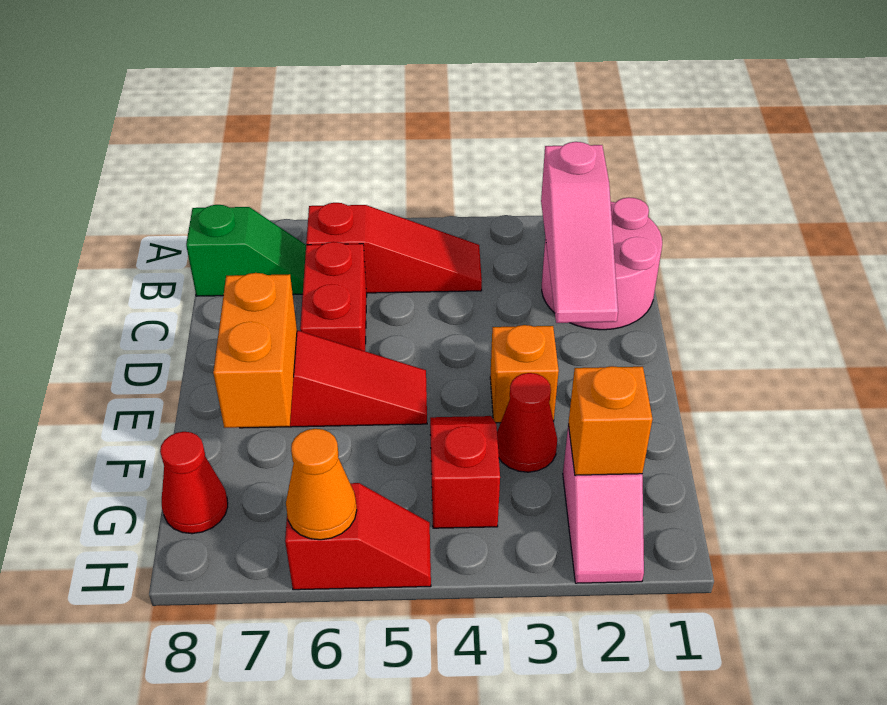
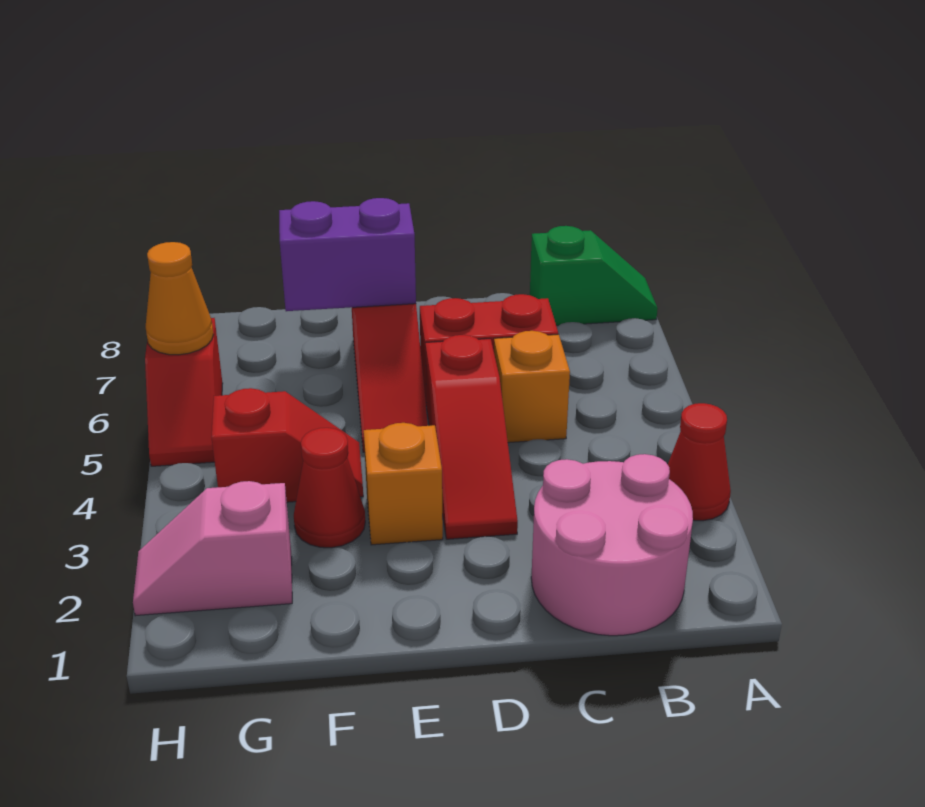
pink 1x3 slope [541,142,618,323] -> none
red 1x3 slope [306,203,482,293] -> red 1x3 slope moved to [425,335,518,539]
green 1x2 slope [186,205,306,296] -> green 1x2 slope turned to [530,226,658,326]
orange 1x2 brick [213,273,297,428] -> purple 1x2 brick [279,198,416,311]
orange 1x1 brick [568,366,653,475] -> orange 1x1 brick moved to [494,331,570,443]
red 1x1 cone [160,432,228,534] -> red 1x1 cone moved to [668,403,731,521]

